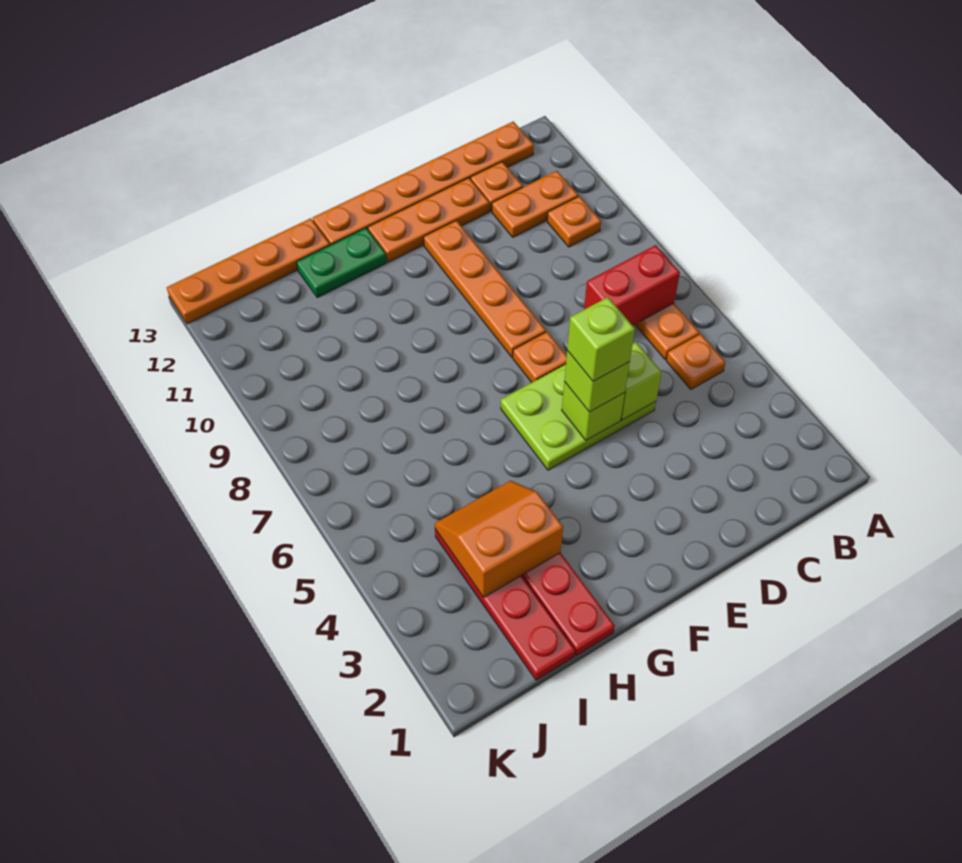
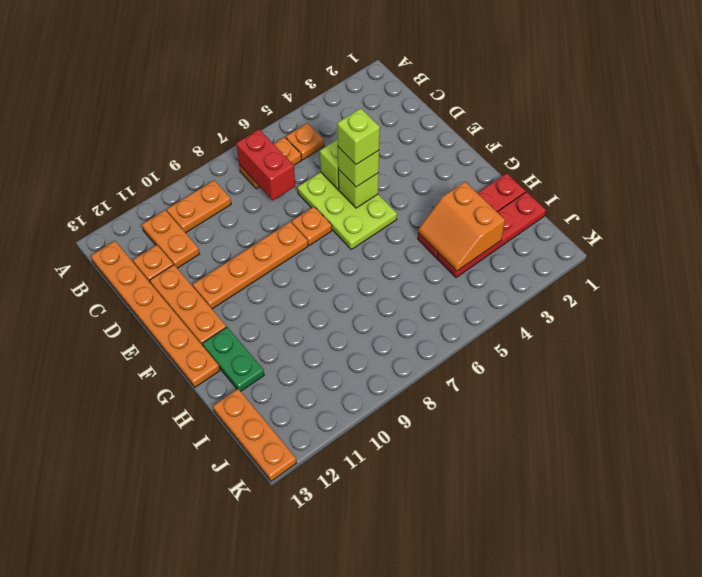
orange 1x1 plate [547,196,601,247] -> orange 1x2 plate [167,180,231,233]
orange 1x4 plate [167,218,330,324] -> orange 1x3 plate [213,389,296,481]

